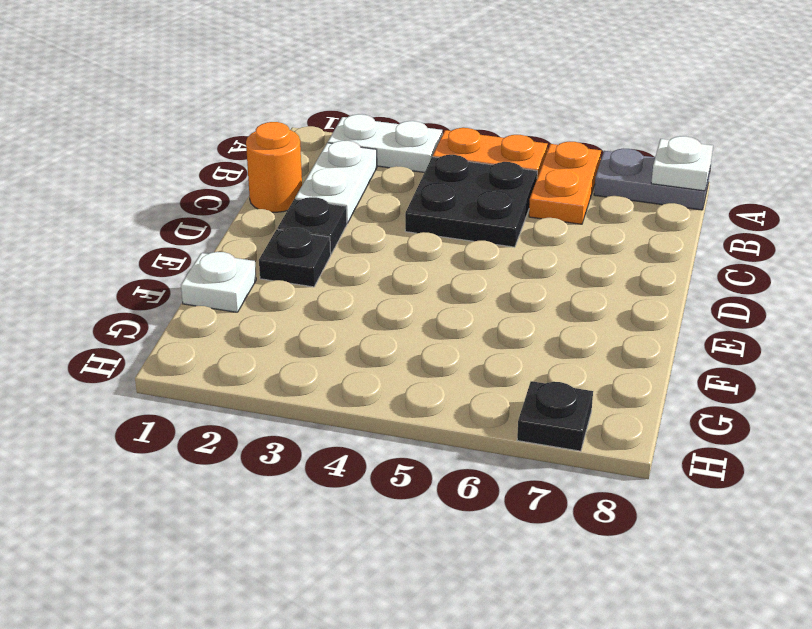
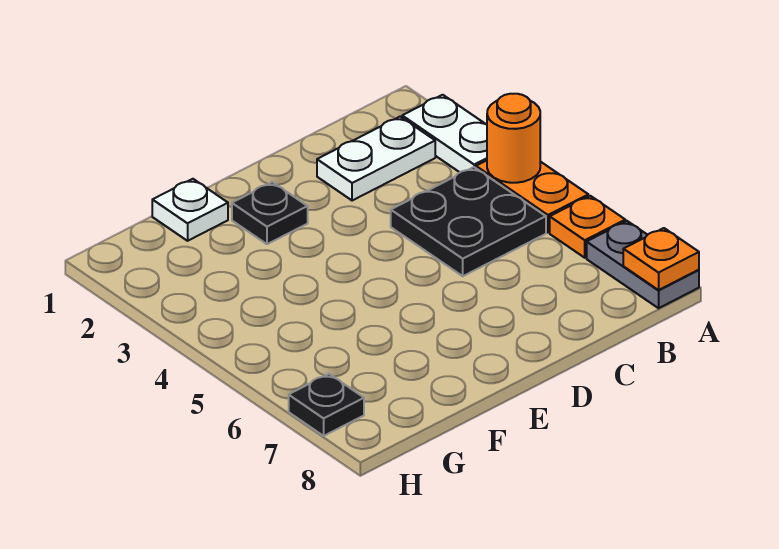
orange 1x2 plate [529,142,601,224] -> orange 1x1 plate [550,196,625,258]
white 1x1 plate [651,136,713,191] -> orange 1x1 plate [623,228,699,290]
orange 1x1 round brick [246,122,302,212] -> orange 1x1 round brick moved to [487,94,540,183]
black 1x1 plate [277,197,347,254] -> none

